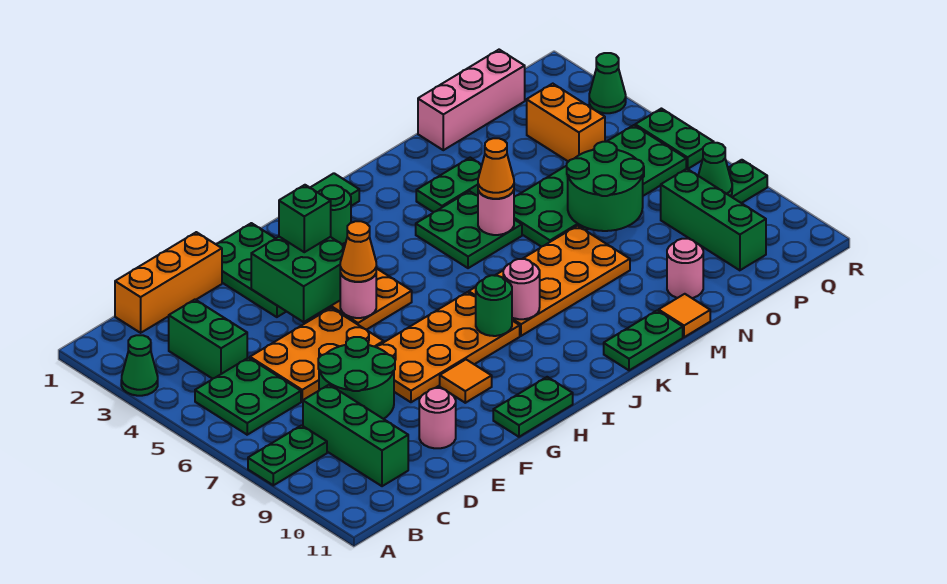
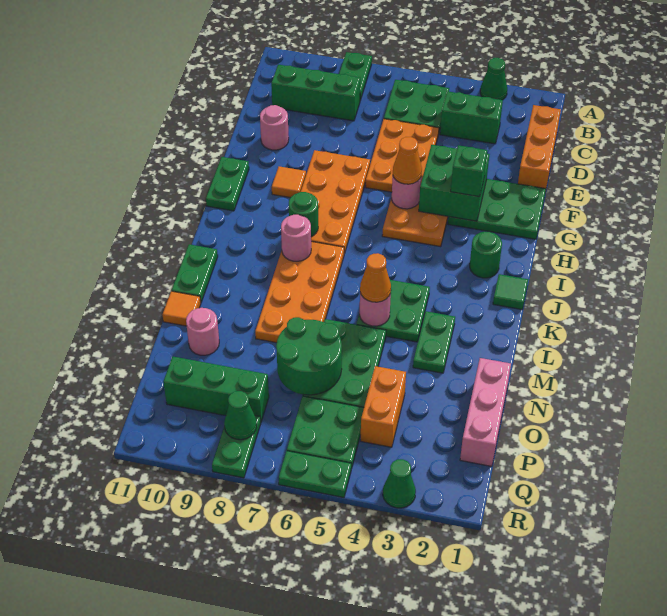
green 2x2 round brick [318,337,395,419] -> none
orange 1x2 brick [527,84,605,162] -> orange 1x2 brick turned to [361,366,406,447]

